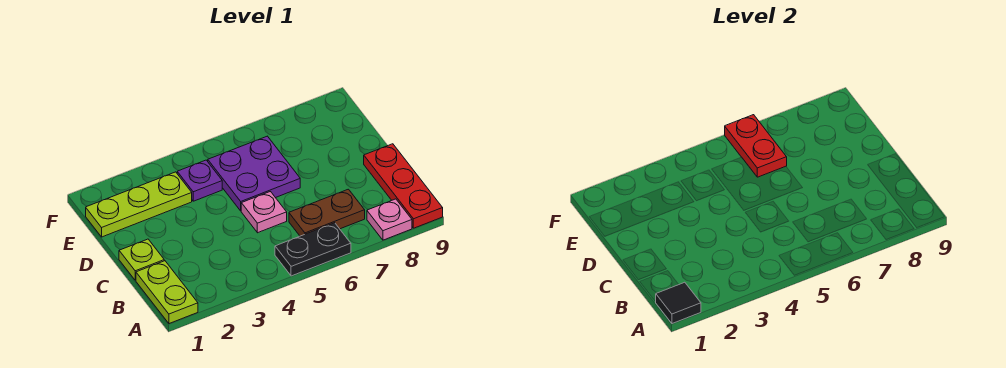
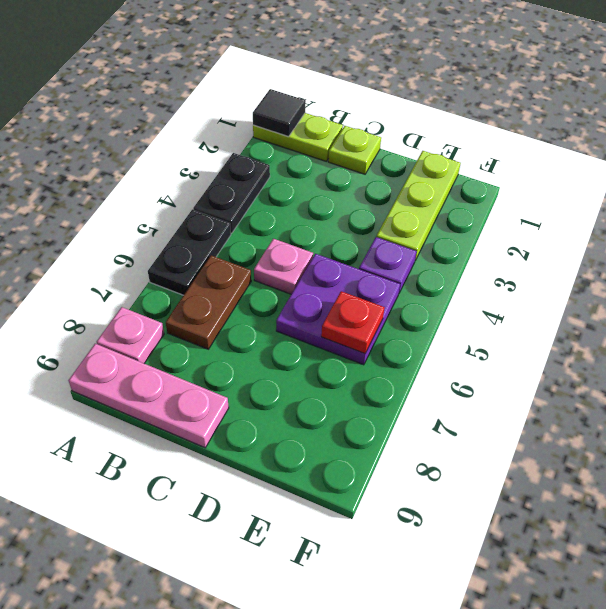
none -> black 1x2 plate [193,153,270,233]
red 1x3 plate [364,144,443,228] -> pink 1x3 plate [69,344,229,448]
red 1x2 plate [725,115,787,177] -> red 1x1 plate [321,291,385,354]

